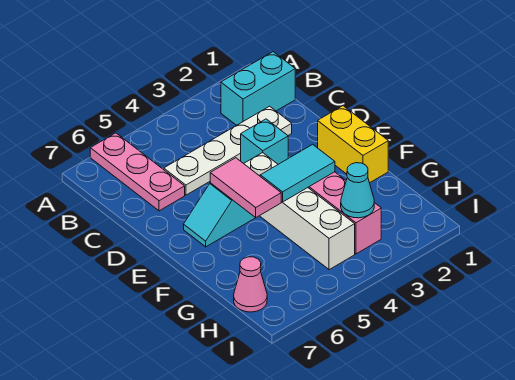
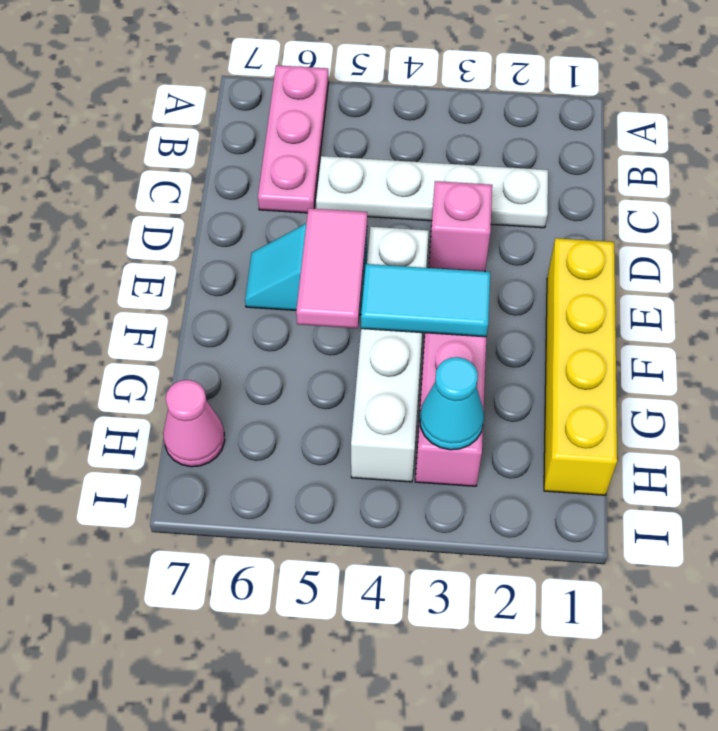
cyan 1x2 brick [221,52,295,125] -> none
cyan 1x1 brick [241,119,288,164] -> pink 1x1 brick [429,181,492,272]
yellow 1x2 brick [318,106,388,183] -> yellow 1x4 brick [544,238,617,495]

